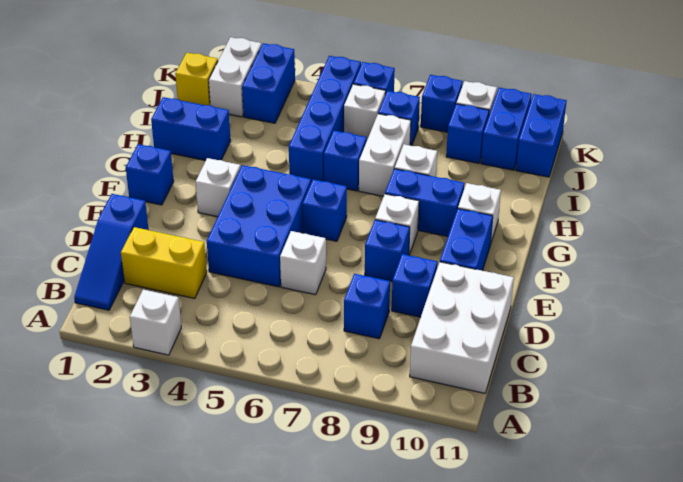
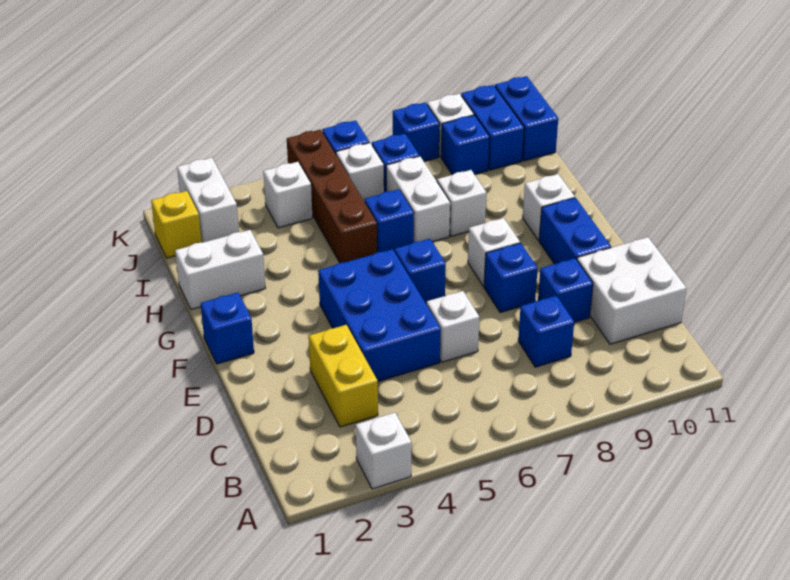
blue 1x3 slope [74,194,148,310] -> none
white 2x3 brick [410,262,514,393] -> white 2x2 brick [577,237,686,344]
yellow 1x2 brick [121,227,207,299] -> yellow 1x2 brick turned to [309,325,378,427]
white 1x1 brick [196,158,240,217] -> white 1x1 brick moved to [263,162,312,228]
blue 1x2 brick [385,169,464,236] -> none
blue 1x2 brick [151,97,231,160] -> white 1x2 brick [175,230,265,310]
blue 1x4 brick [289,56,361,182] -> brown 1x4 brick [287,130,377,263]
blue 1x2 brick [242,43,295,123] -> none

